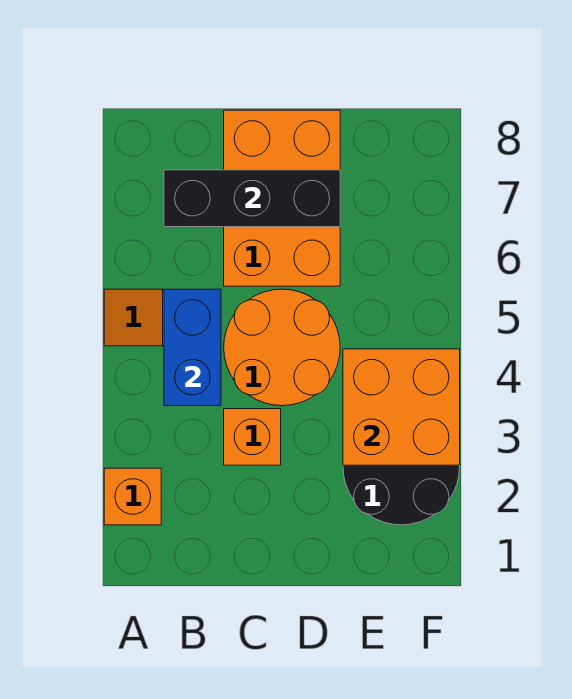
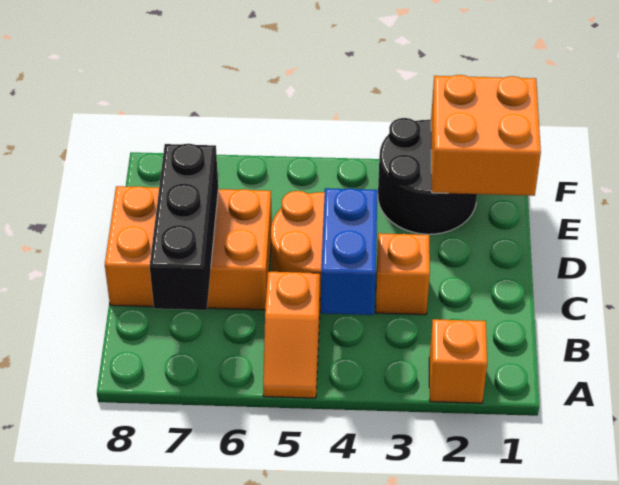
blue 1x2 brick [164,289,221,406] -> blue 1x2 brick turned to [321,188,377,315]
orange 2x2 brick [343,349,460,465] -> orange 2x2 brick moved to [431,75,541,196]

